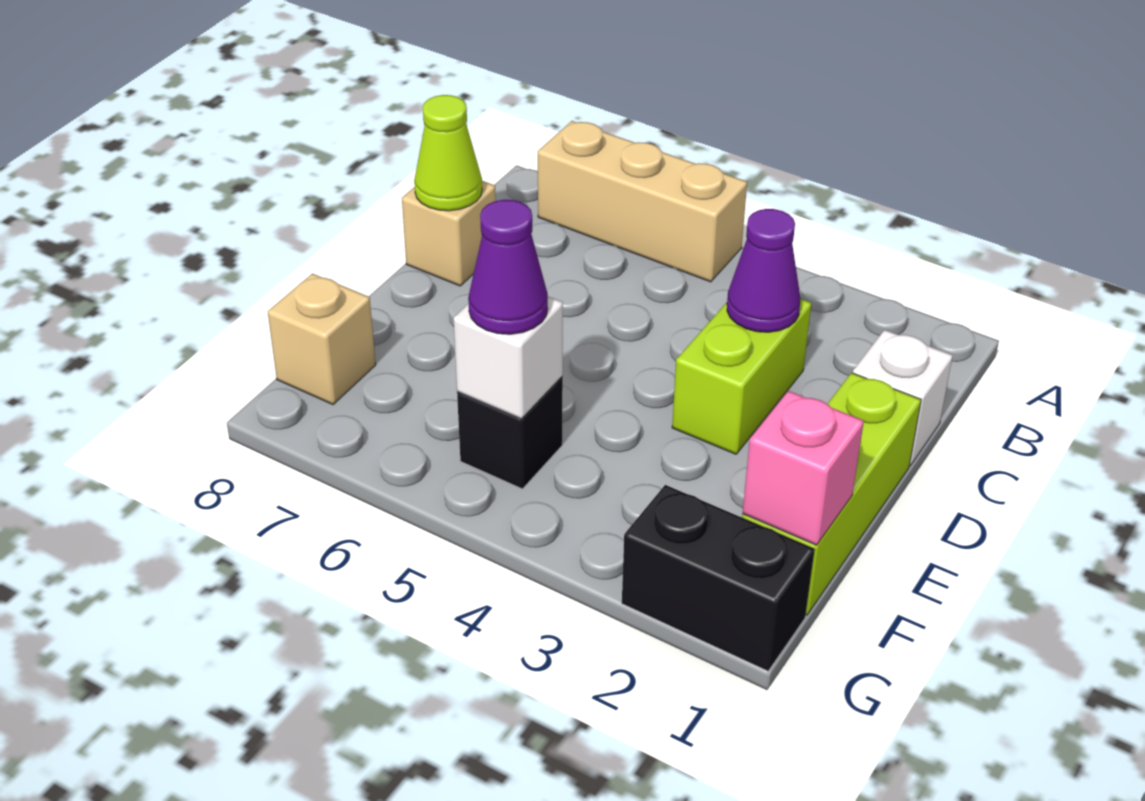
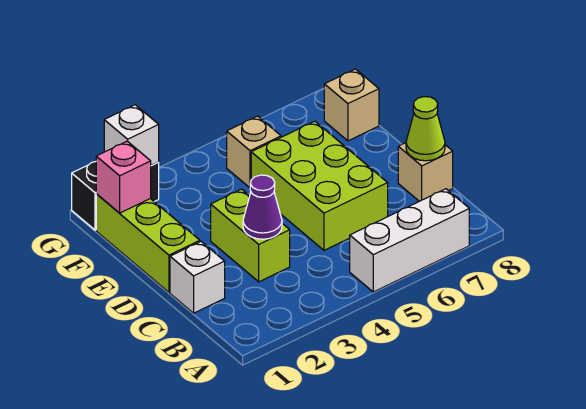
tan 1x3 brick [538,121,747,282] -> white 1x3 brick [350,189,469,292]
none -> lime 2x3 brick [251,121,388,250]
black 1x1 brick [457,377,563,489] -> tan 1x1 brick [227,116,281,188]
white 1x1 brick [454,296,563,419] -> white 1x1 brick moved to [104,105,159,165]
purple 1x1 cone [468,200,548,334] -> none

